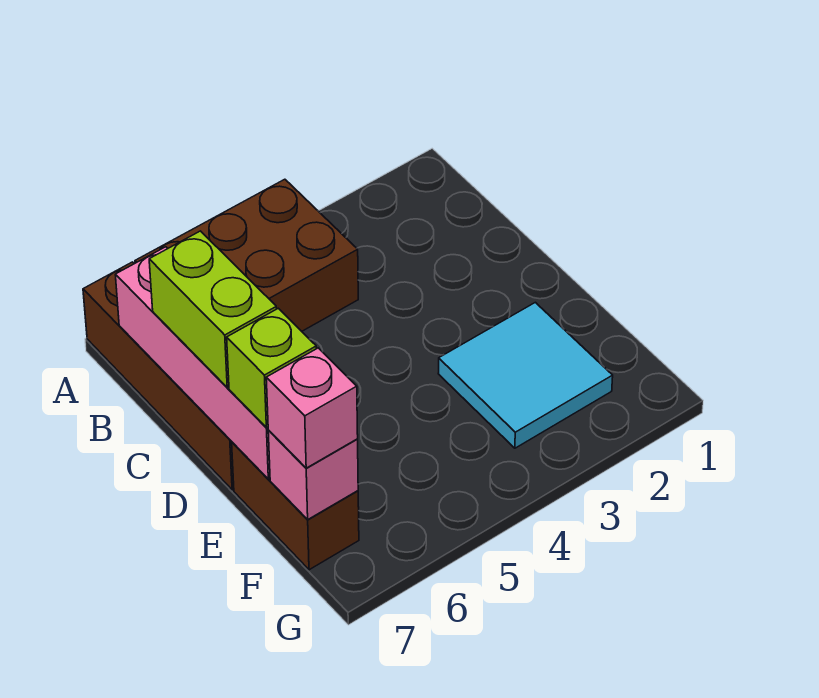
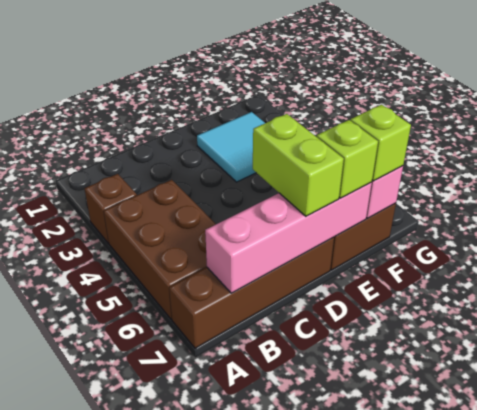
none -> brown 1x1 brick [84,174,137,243]
lime 1x2 brick [149,231,277,388] -> lime 1x2 brick turned to [253,114,344,216]
pink 1x1 brick [266,348,358,468] -> lime 1x1 brick [351,105,411,181]

